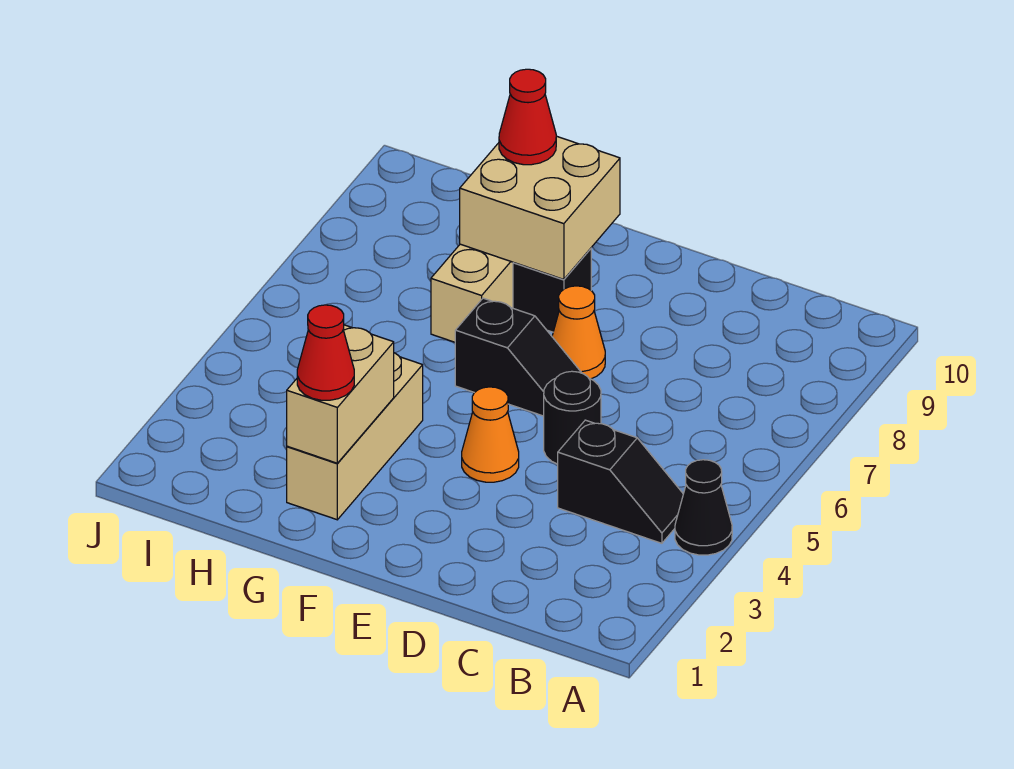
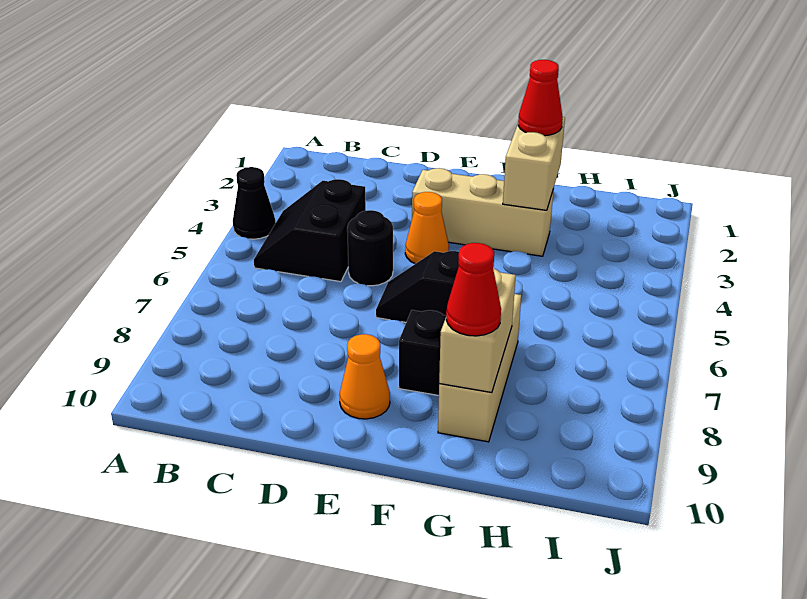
black 1x2 slope [558,420,683,543] -> black 2x2 slope [254,179,366,282]
orange 1x1 cone [552,286,605,379] -> orange 1x1 cone moved to [339,334,390,419]
tan 2x2 brick [460,136,620,279] -> tan 1x2 brick [439,268,516,393]
tan 1x3 brick [287,353,423,520] -> tan 1x3 brick turned to [412,168,554,256]

